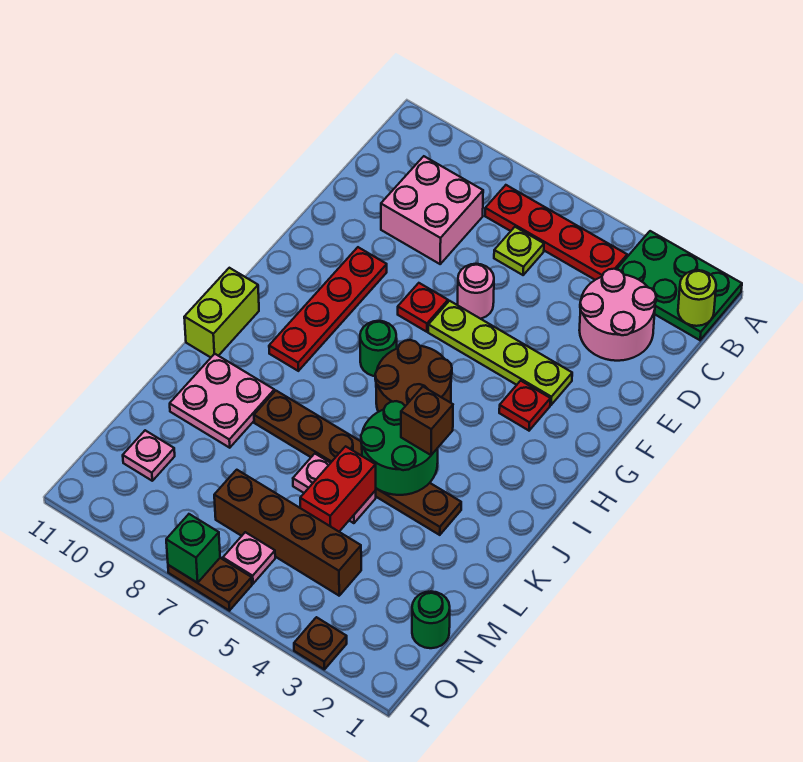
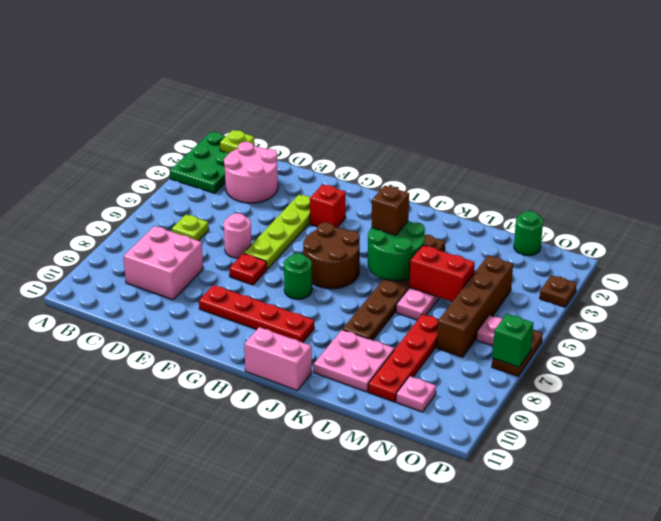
lime 1x1 round brick [678,270,716,326] -> lime 1x1 plate [220,130,255,153]
red 1x4 plate [485,185,627,280] -> red 1x4 plate moved to [368,314,439,402]
red 1x1 plate [499,381,550,430] -> red 1x1 brick [310,184,346,227]
lime 1x2 brick [184,268,259,357] -> pink 1x2 brick [244,327,312,390]

